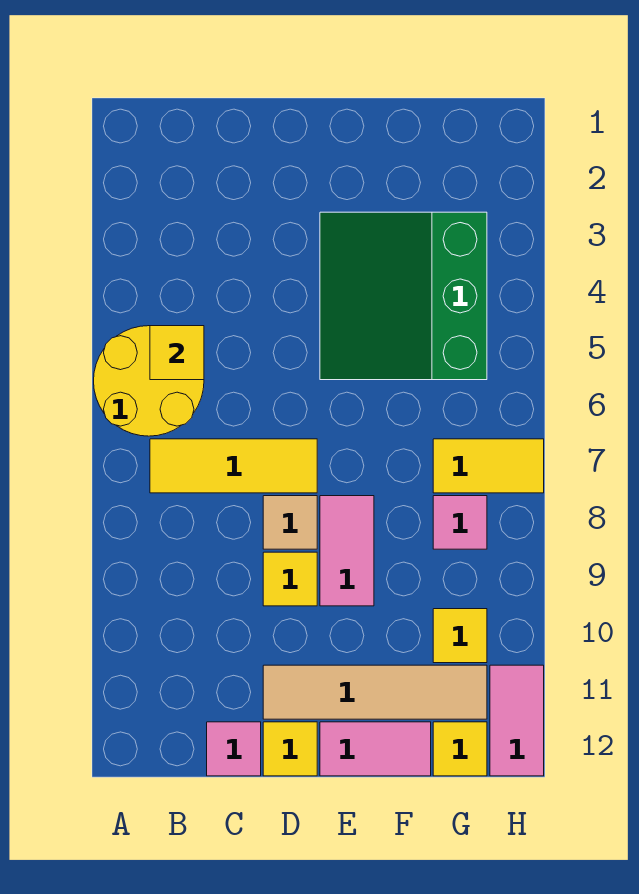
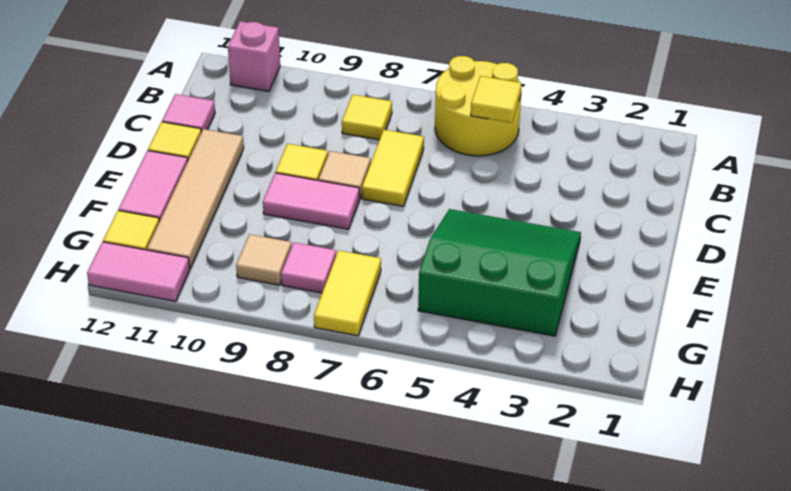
none -> pink 1x1 brick [228,21,280,91]
yellow 1x3 tile [150,439,317,493] -> yellow 1x2 tile [362,130,424,206]
none -> tan 1x1 tile [236,234,291,285]
yellow 1x1 tile [433,609,487,663] -> yellow 1x1 tile moved to [342,95,392,140]

